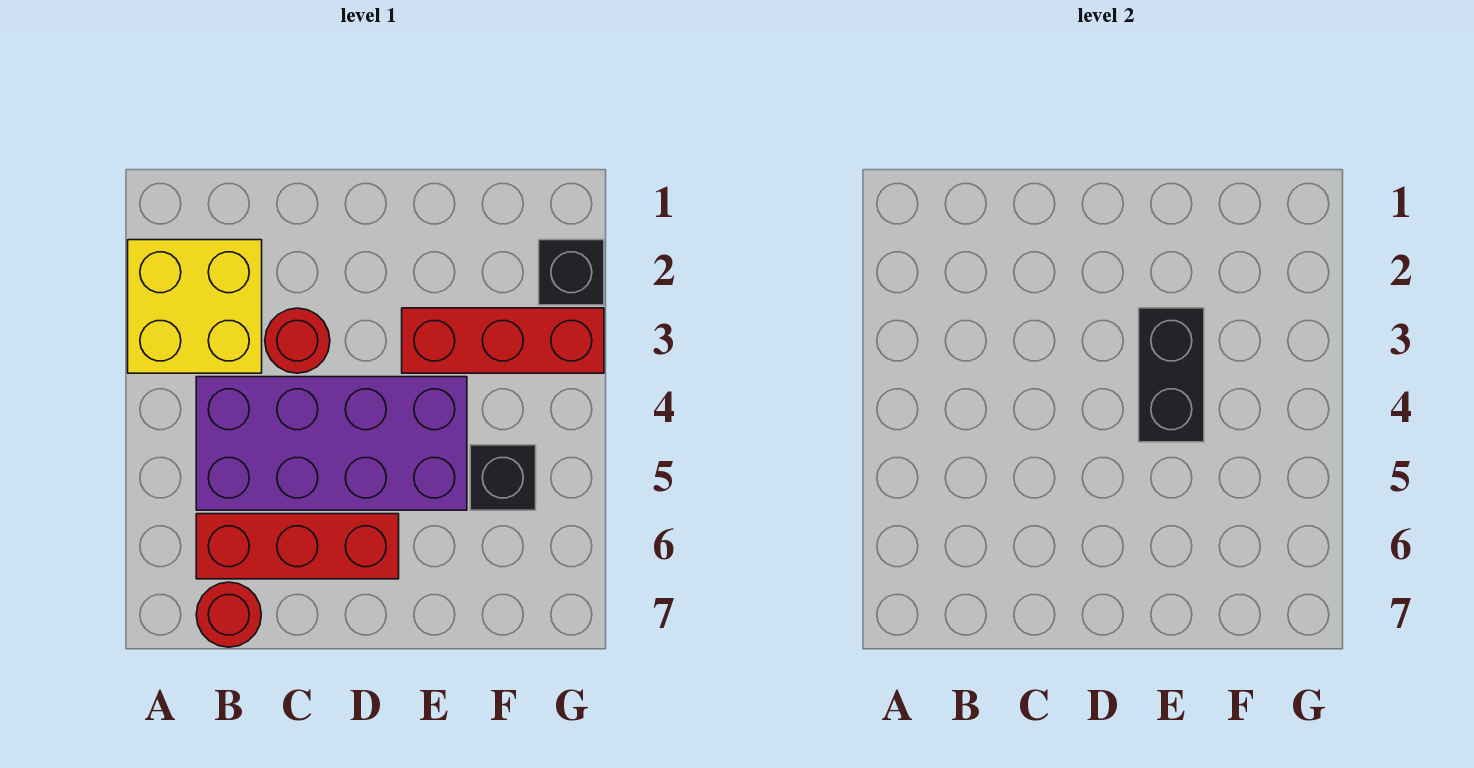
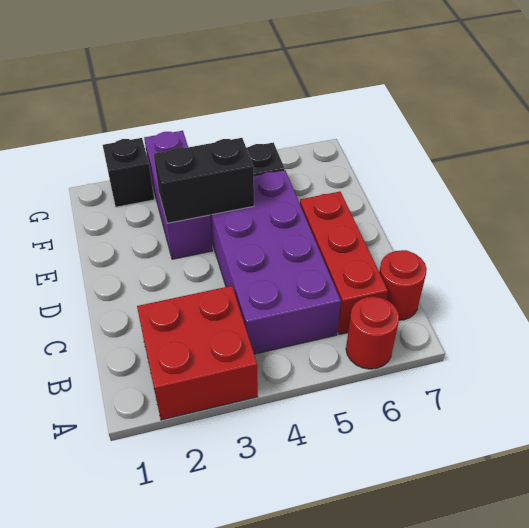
yellow 2x2 brick [128,240,262,373] -> red 2x2 brick [137,286,258,420]
red 1x1 round brick [265,308,330,373] -> red 1x1 round brick moved to [346,297,399,369]
red 1x3 brick [402,308,604,373] -> purple 1x3 brick [144,131,213,259]

